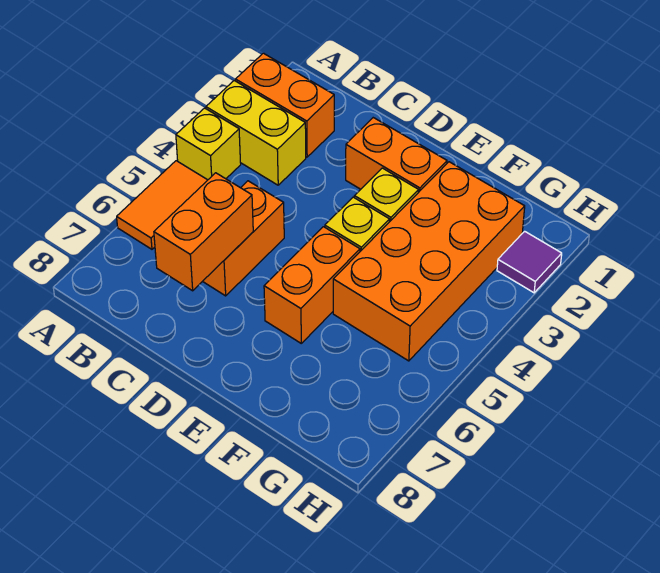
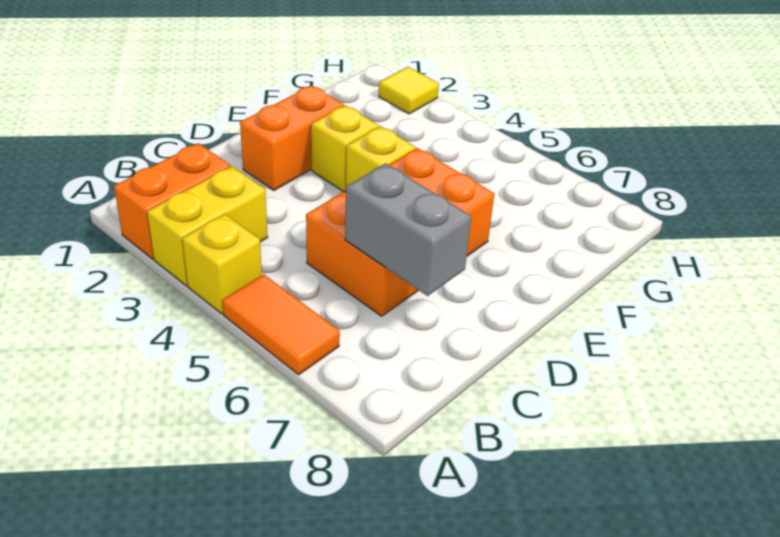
orange 1x2 brick [154,173,253,291] -> grey 1x2 brick [345,163,471,296]
orange 2x4 brick [333,162,525,361] -> none
purple 1x1 tile [497,231,562,293] -> yellow 1x1 tile [379,67,439,114]

